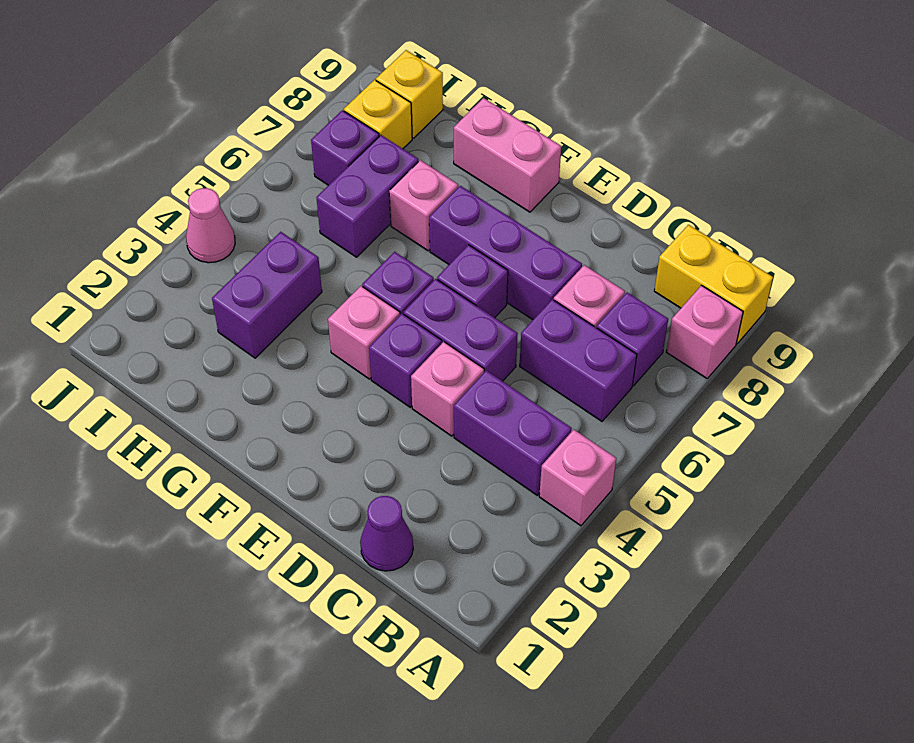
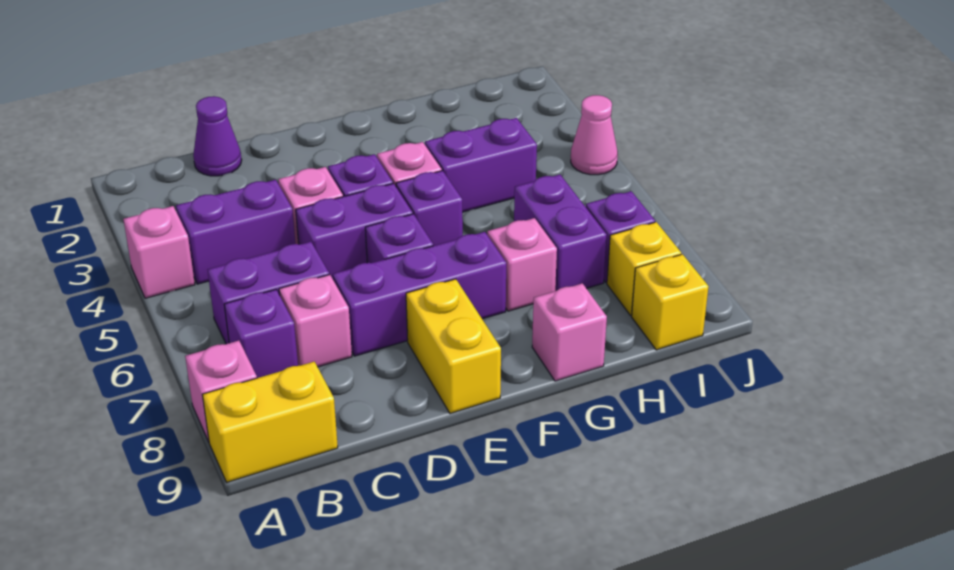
none -> yellow 1x2 brick [406,279,501,414]
pink 1x2 brick [454,98,561,212] -> pink 1x1 brick [532,283,607,381]
purple 1x2 brick [212,232,322,358] -> purple 1x2 brick turned to [425,118,537,212]

